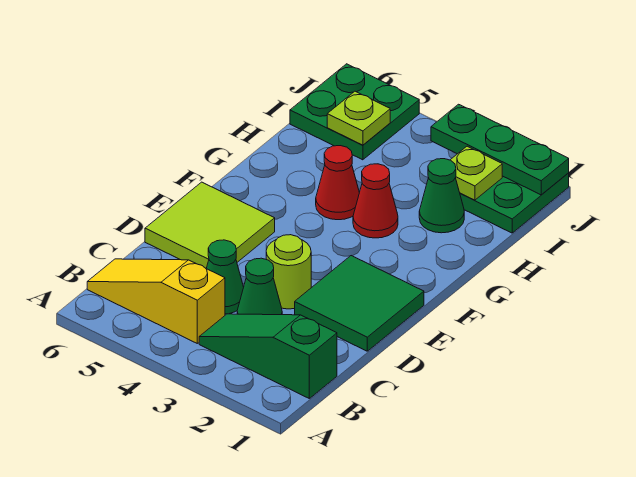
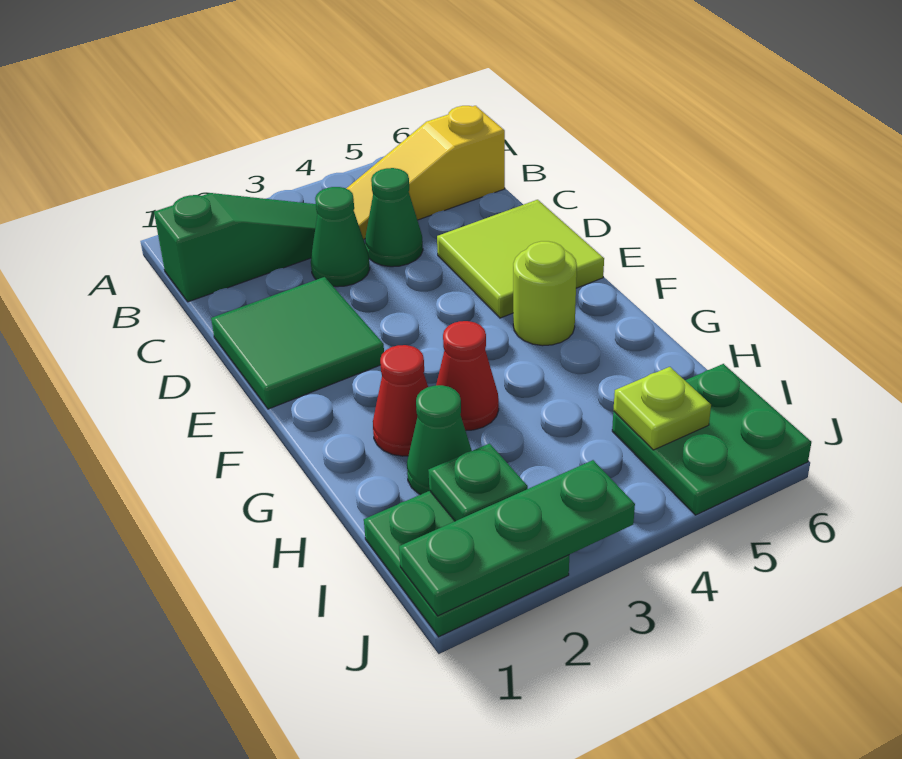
yellow 1x3 slope [87,259,225,343] -> yellow 1x3 slope turned to [346,106,505,239]
lime 1x1 round brick [266,235,311,309] -> lime 1x1 round brick moved to [513,241,577,346]
red 1x1 cone [316,146,359,220] -> red 1x1 cone moved to [373,345,428,456]
lime 1x1 plate [451,146,502,200] -> green 1x1 plate [428,444,528,521]

